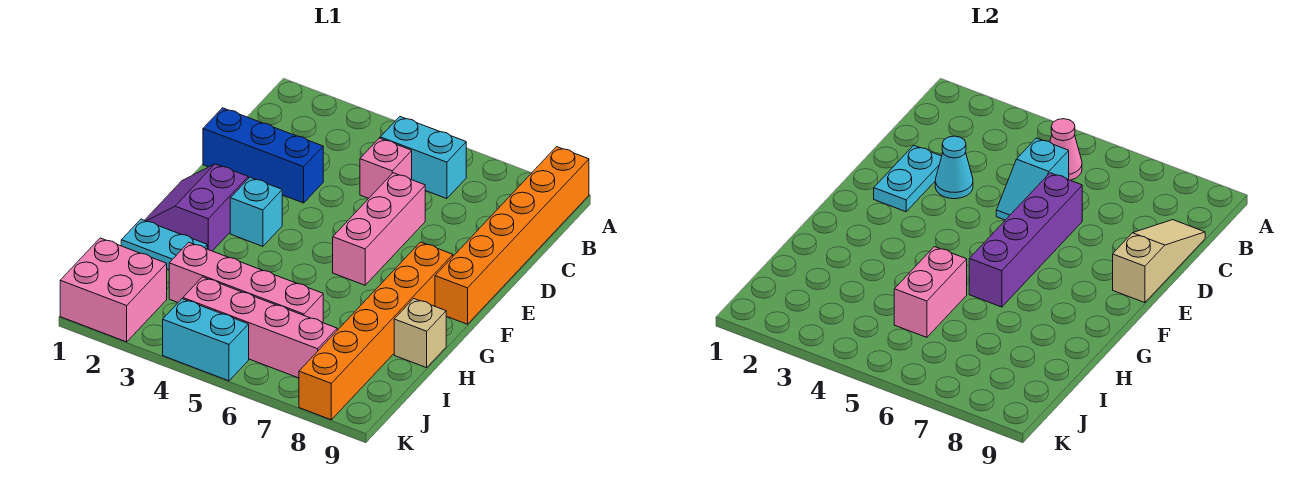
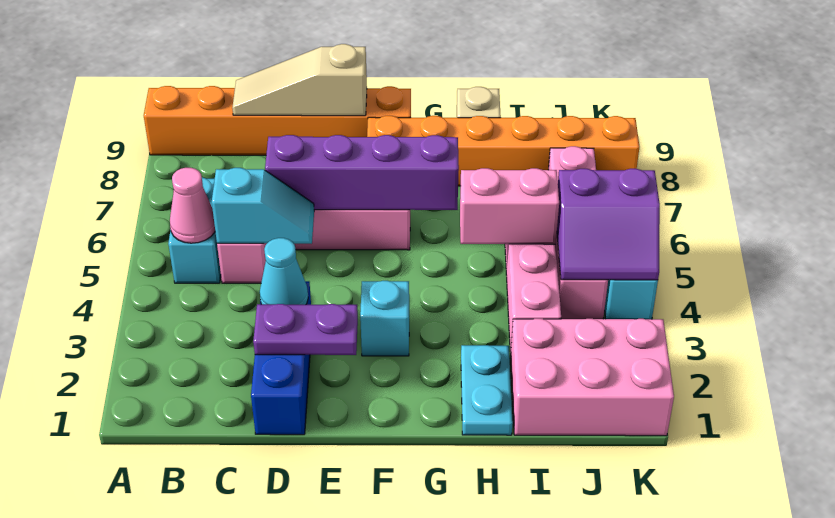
cyan 1x2 plate [874,145,942,212] -> purple 1x2 plate [253,304,358,355]
purple 2x2 slope [145,164,248,251] -> purple 2x2 slope moved to [557,169,660,280]
pink 2x2 brick [60,238,167,342] -> pink 2x3 brick [511,319,674,436]

